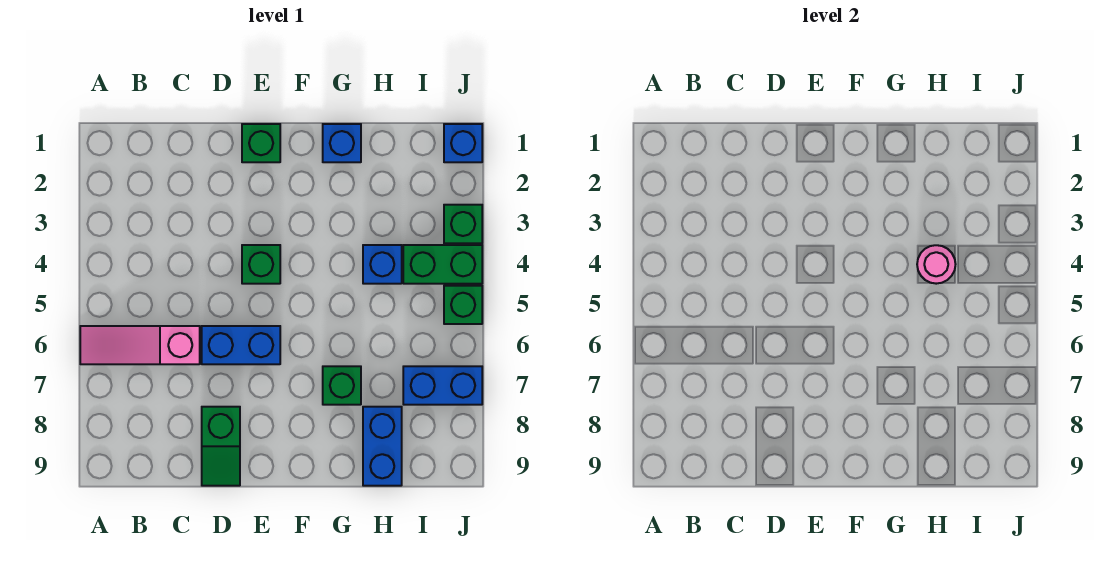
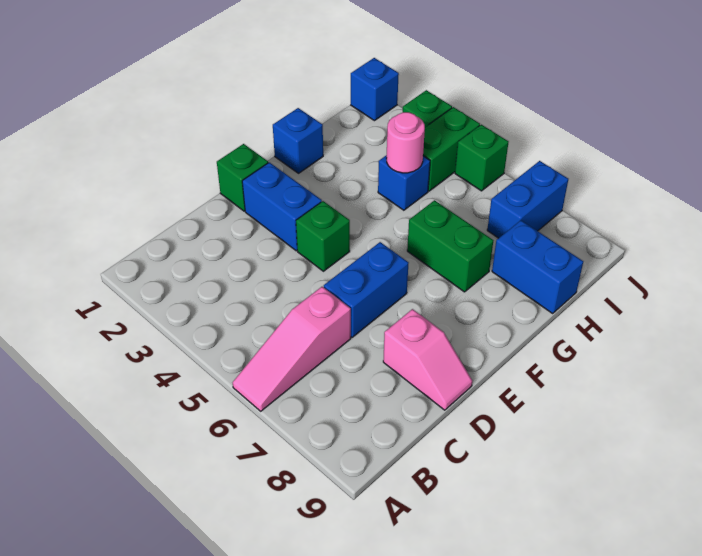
green 1x2 slope [202,407,240,486] -> pink 1x2 slope [383,309,472,410]
none -> blue 1x2 brick [242,162,322,251]
green 1x1 brick [323,366,361,405] -> green 1x2 brick [407,200,493,292]

